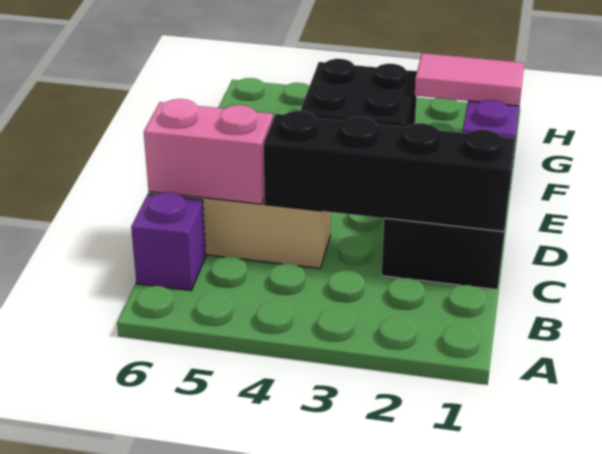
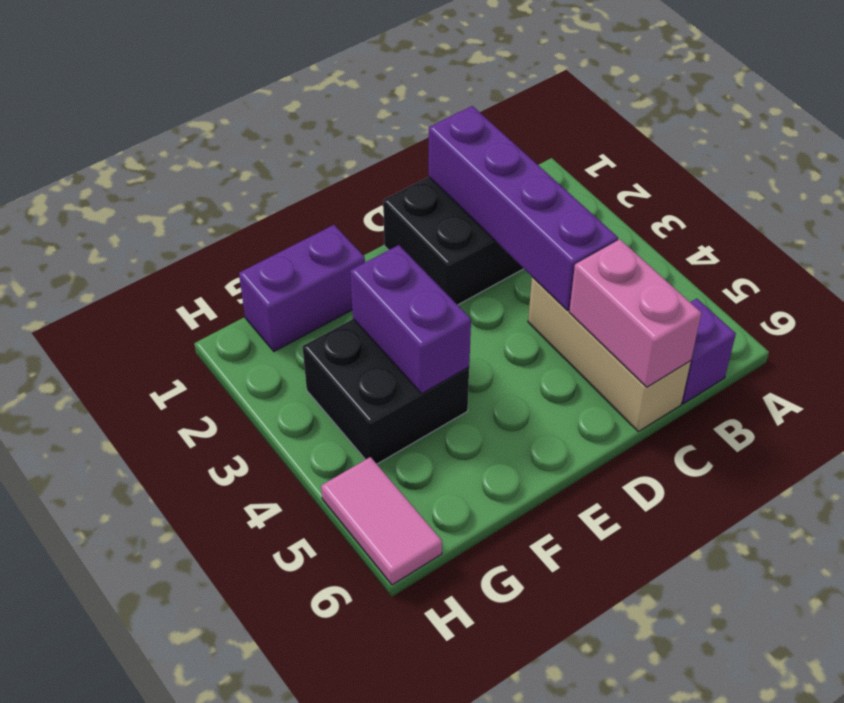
black 1x4 brick [264,111,515,232] -> purple 1x4 brick [429,106,618,311]
none -> purple 1x2 brick [350,245,471,394]
pink 1x2 tile [415,53,524,106] -> pink 1x2 tile moved to [321,457,442,585]

